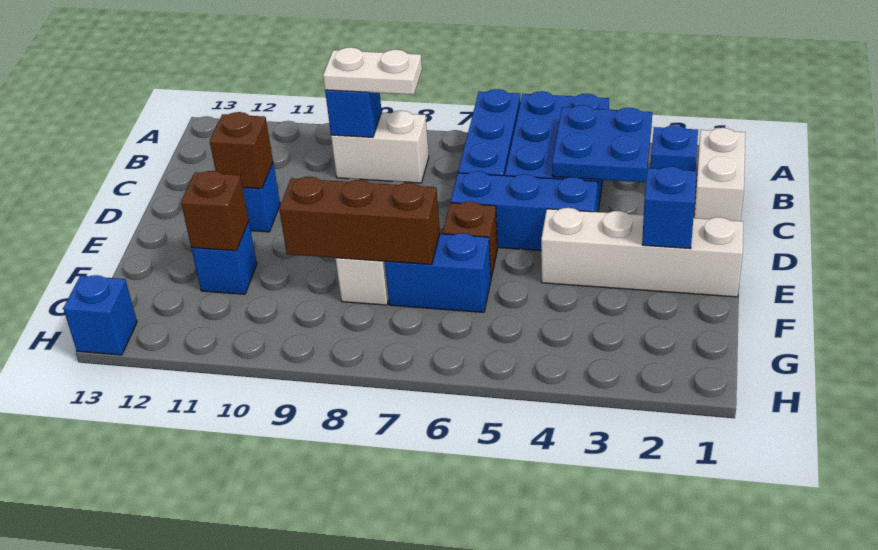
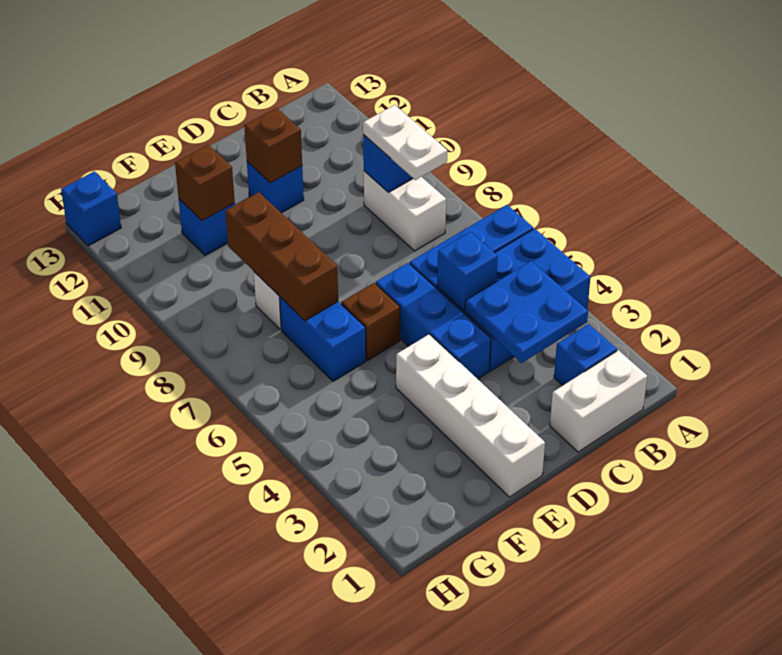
blue 1x1 brick [642,167,697,249] -> blue 1x1 brick moved to [437,232,498,310]

